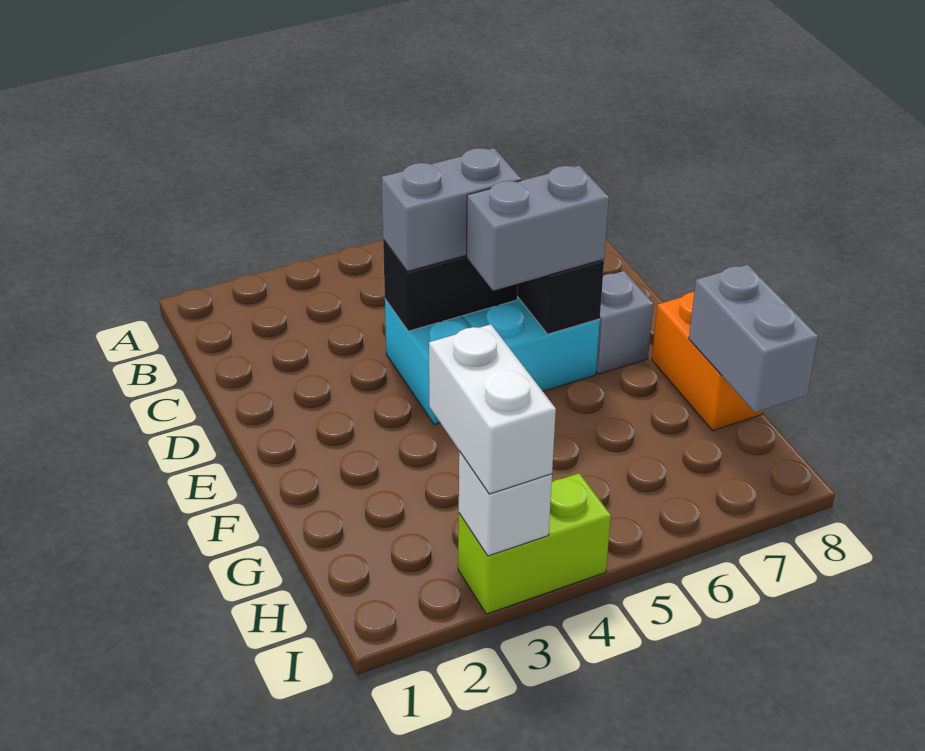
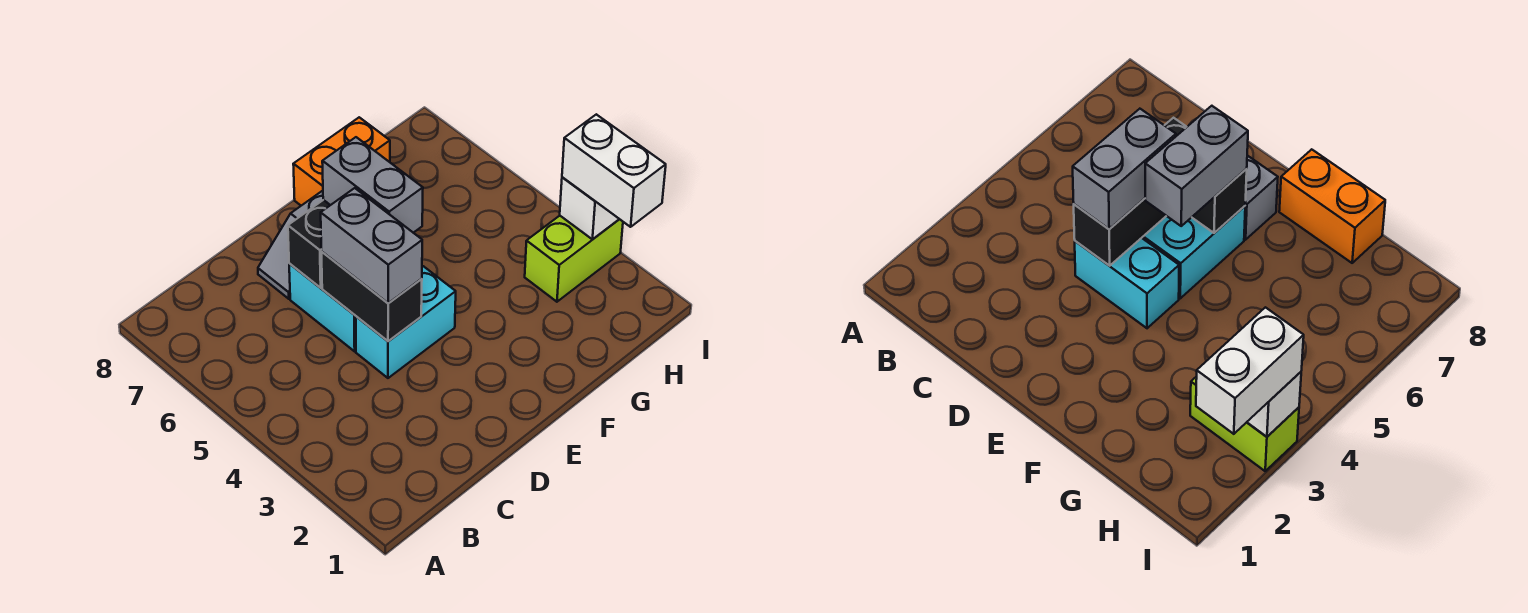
grey 1x2 brick [689,265,818,412] -> none
white 1x2 brick [429,324,556,494] -> white 1x2 brick turned to [562,114,666,227]
lime 1x2 brick [458,473,611,614] -> lime 1x2 brick turned to [525,216,623,302]

